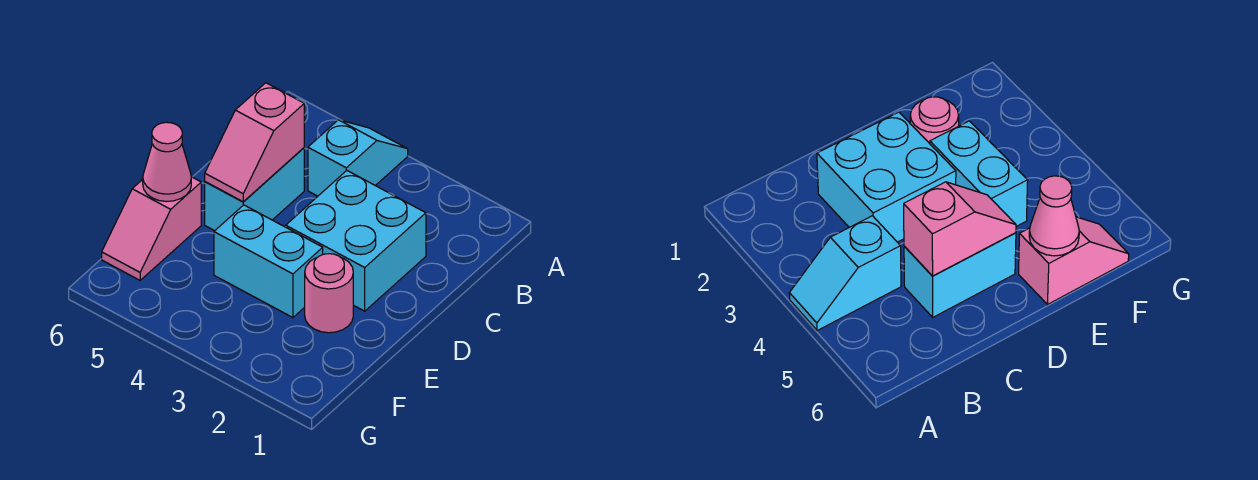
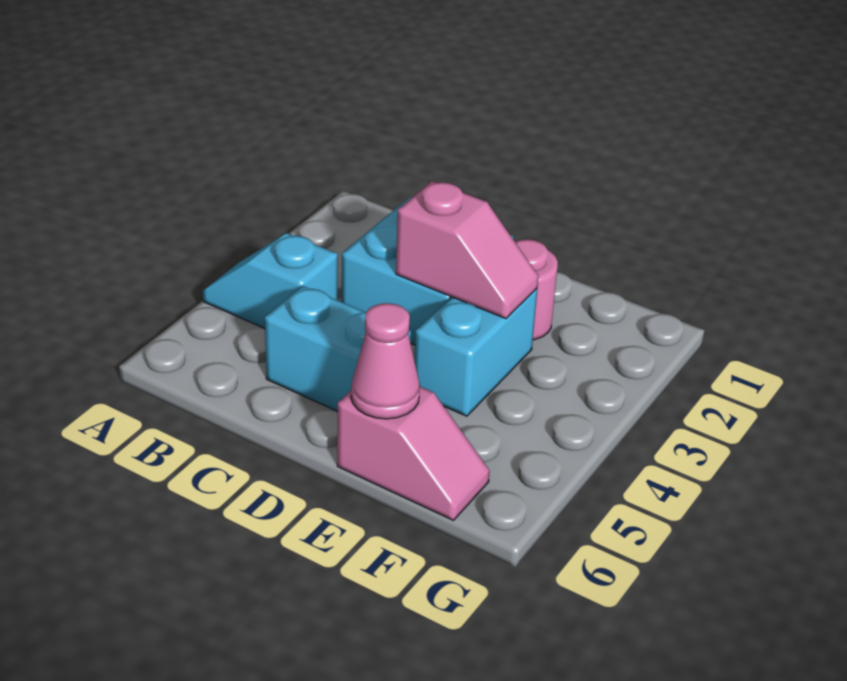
pink 1x2 slope [205,83,304,202] -> pink 1x2 slope moved to [396,181,539,319]

